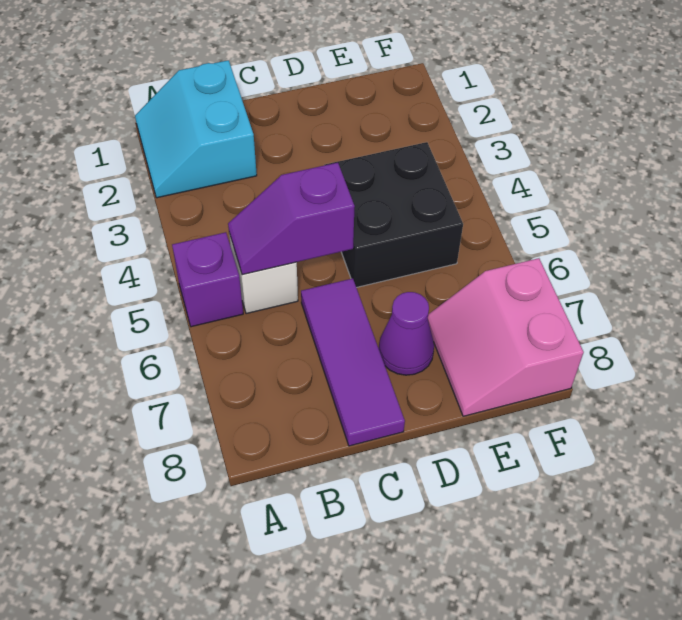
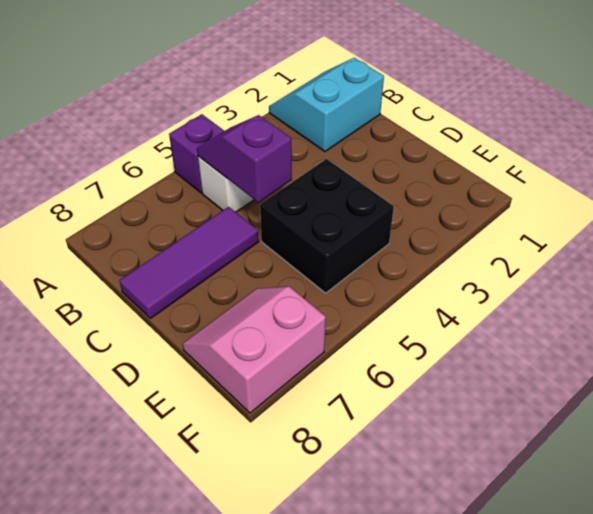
purple 1x1 cone [379,292,434,375] -> none

